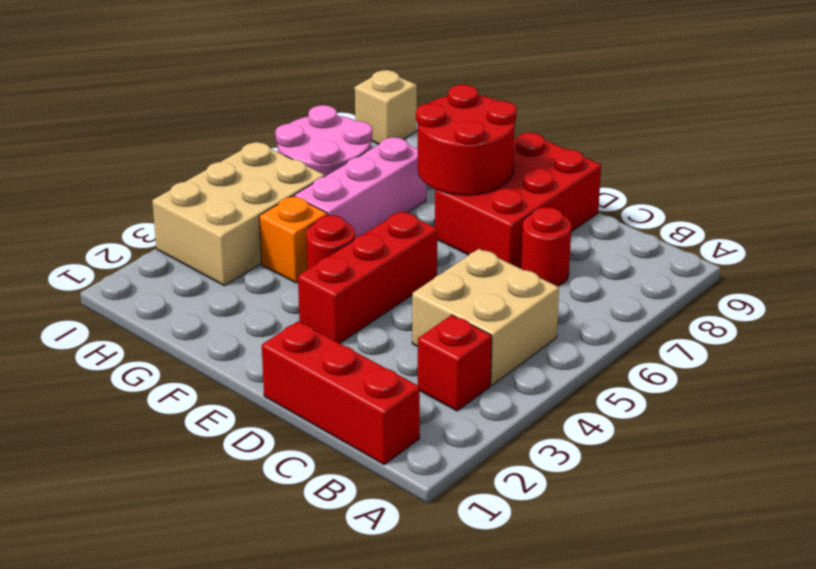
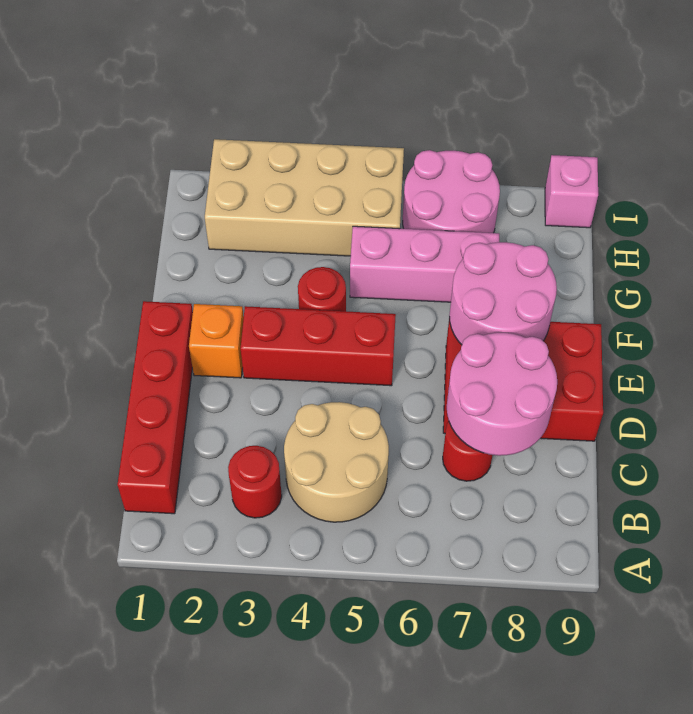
red 1x3 brick [262,321,420,464] -> red 1x4 brick [117,301,193,514]
red 1x1 brick [418,315,492,411] -> red 1x1 round brick [228,446,282,518]
tan 2x2 brick [412,249,559,385] -> tan 2x2 round brick [284,402,389,522]
none -> pink 2x2 round brick [447,333,557,456]
red 2x2 round brick [416,85,517,195] -> pink 2x2 round brick [449,242,557,345]
orange 1x1 brick [259,196,328,283] -> orange 1x1 brick moved to [189,304,244,378]
tan 2x3 brick [152,142,325,286] -> tan 2x4 brick [205,139,404,256]
tan 1x1 brick [355,70,417,144] -> pink 1x1 brick [545,155,598,228]

